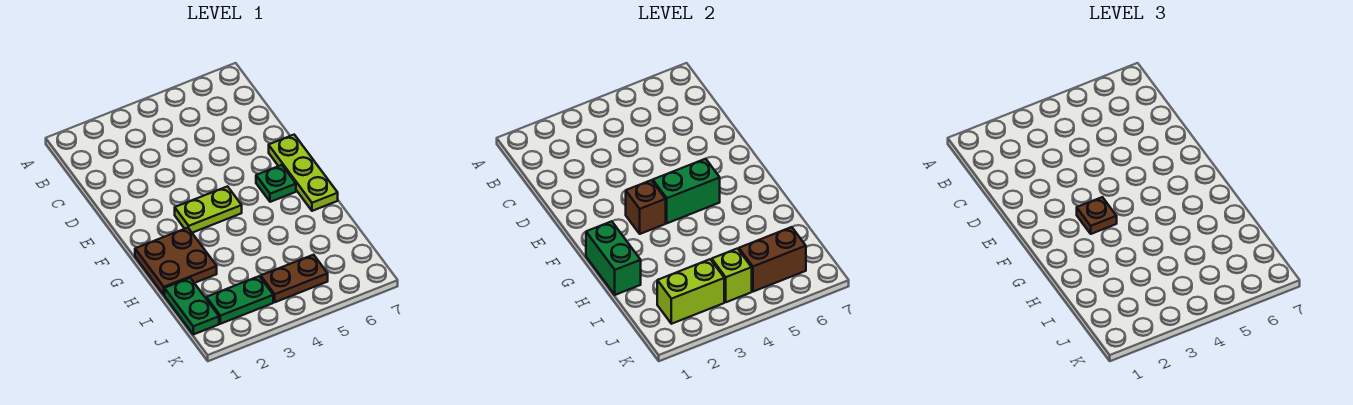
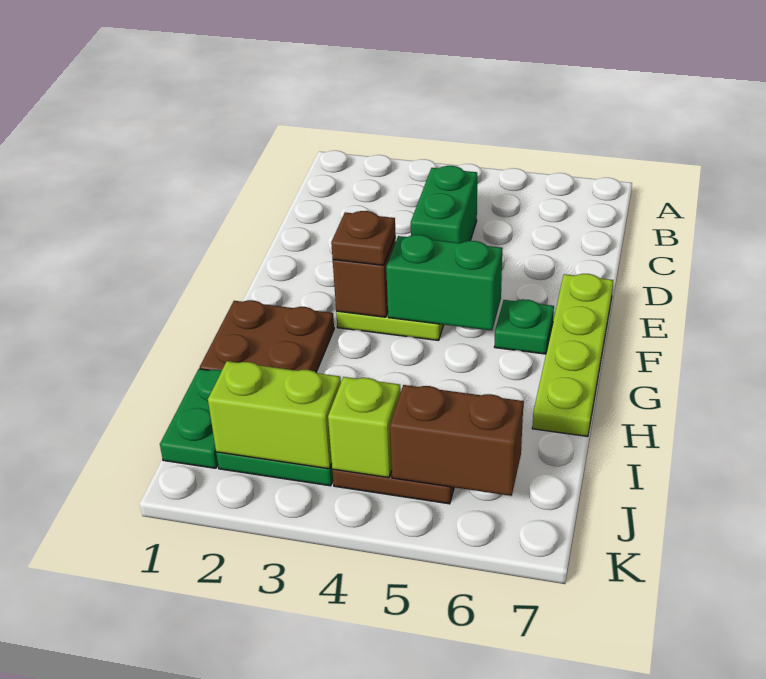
lime 1x3 plate [269,135,338,211] -> lime 1x4 plate [532,274,613,436]
green 1x2 brick [586,221,641,295] -> green 1x2 brick moved to [411,166,477,243]

